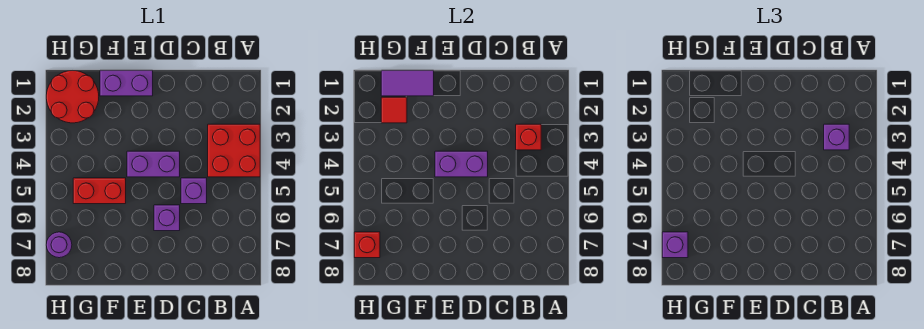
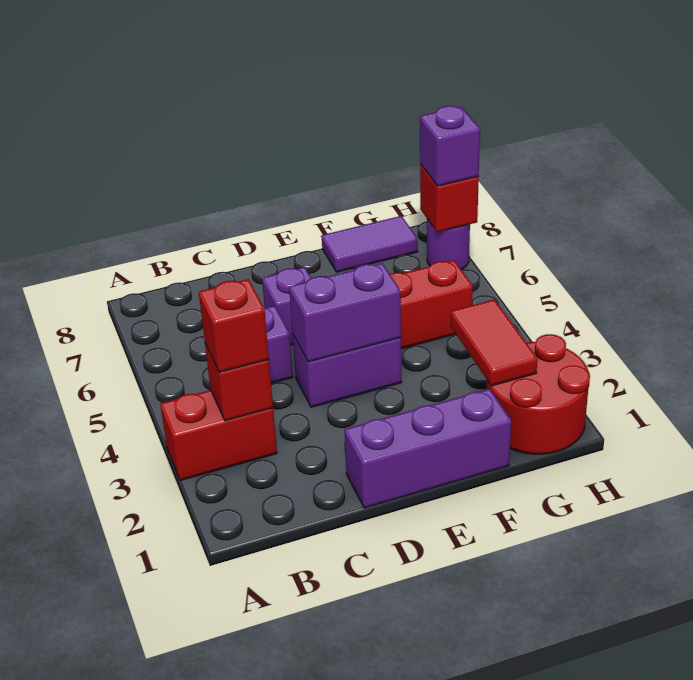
red 2x2 brick [208,124,260,177] -> red 1x2 brick [160,390,277,480]
purple 1x1 brick [824,124,849,150] -> red 1x1 brick [199,279,269,372]
purple 1x2 brick [100,70,153,96] -> purple 1x3 brick [344,389,511,508]
purple 1x2 tile [381,70,434,96] -> purple 1x2 tile moved to [322,216,418,272]
red 1x1 tile [381,97,407,123] -> red 1x2 tile [451,300,537,386]

